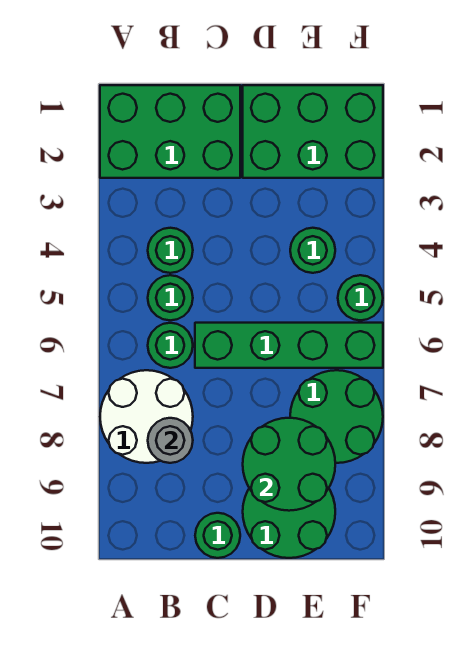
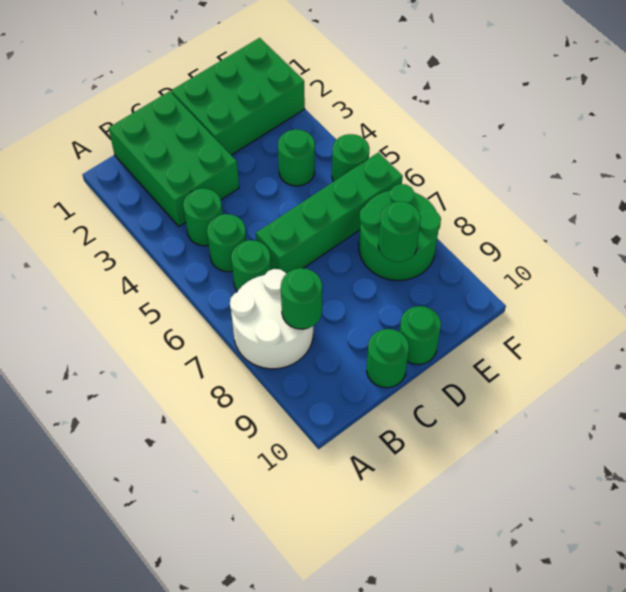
green 2x3 brick [100,85,240,178] -> green 2x3 brick turned to [109,91,239,226]
grey 1x1 round brick [148,418,193,463] -> green 1x1 round brick [281,268,322,329]
green 2x2 round brick [243,418,335,511] -> green 1x1 round brick [378,202,421,262]
green 2x2 round brick [243,488,335,558] -> green 1x1 round brick [400,306,441,365]

